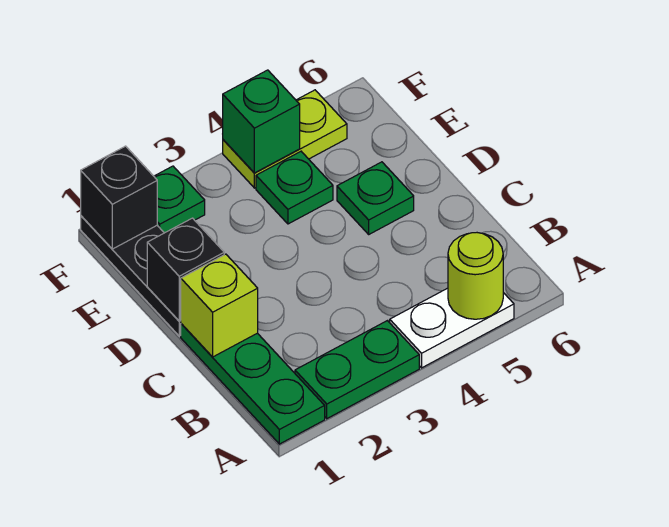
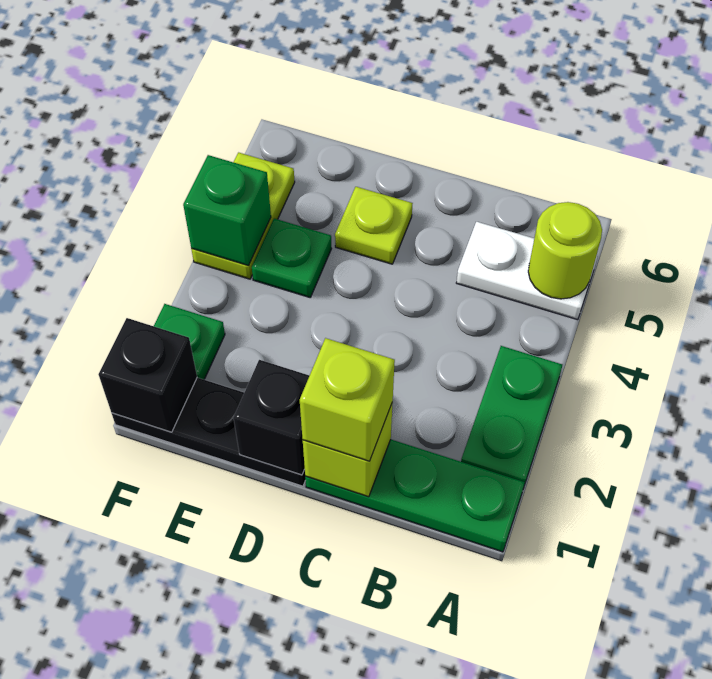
white 1x2 plate [390,288,514,368] -> white 1x2 plate turned to [456,222,597,320]
none -> lime 1x1 brick [300,338,395,461]
green 1x1 plate [337,162,414,234] -> lime 1x1 plate [335,187,413,264]

